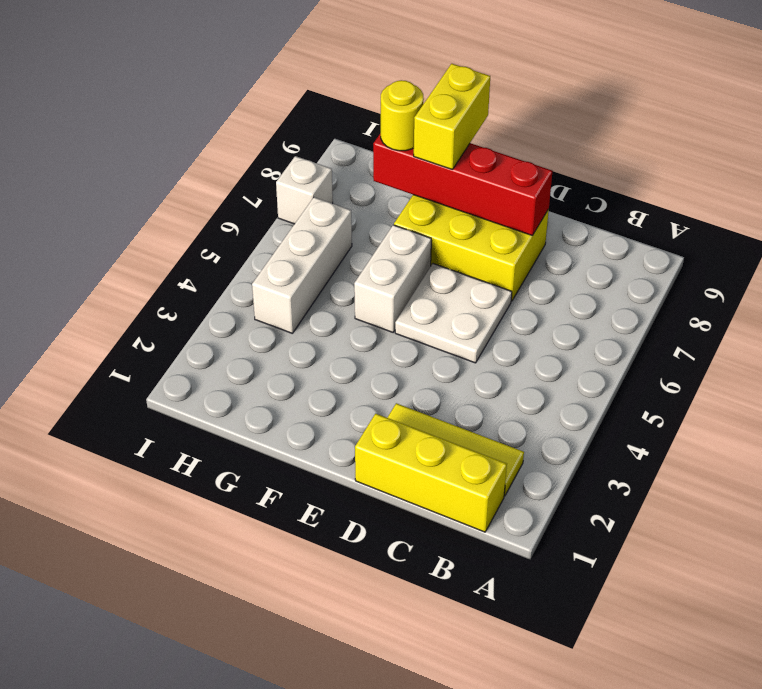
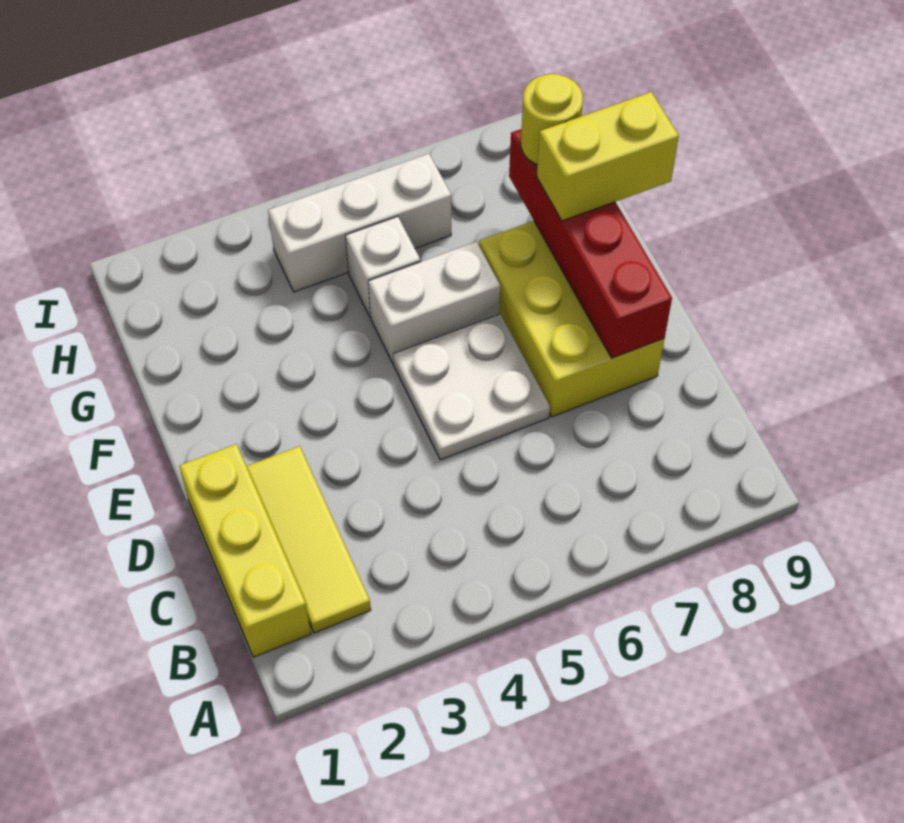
white 1x1 brick [276,156,333,224] -> white 1x1 brick moved to [345,216,420,317]

